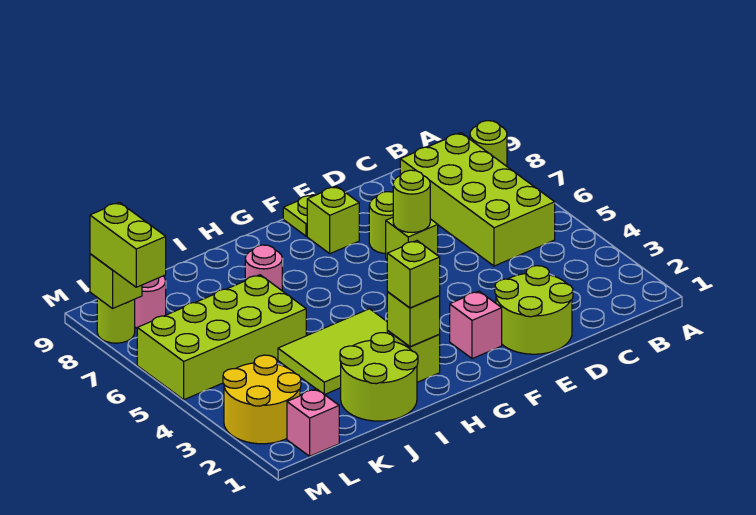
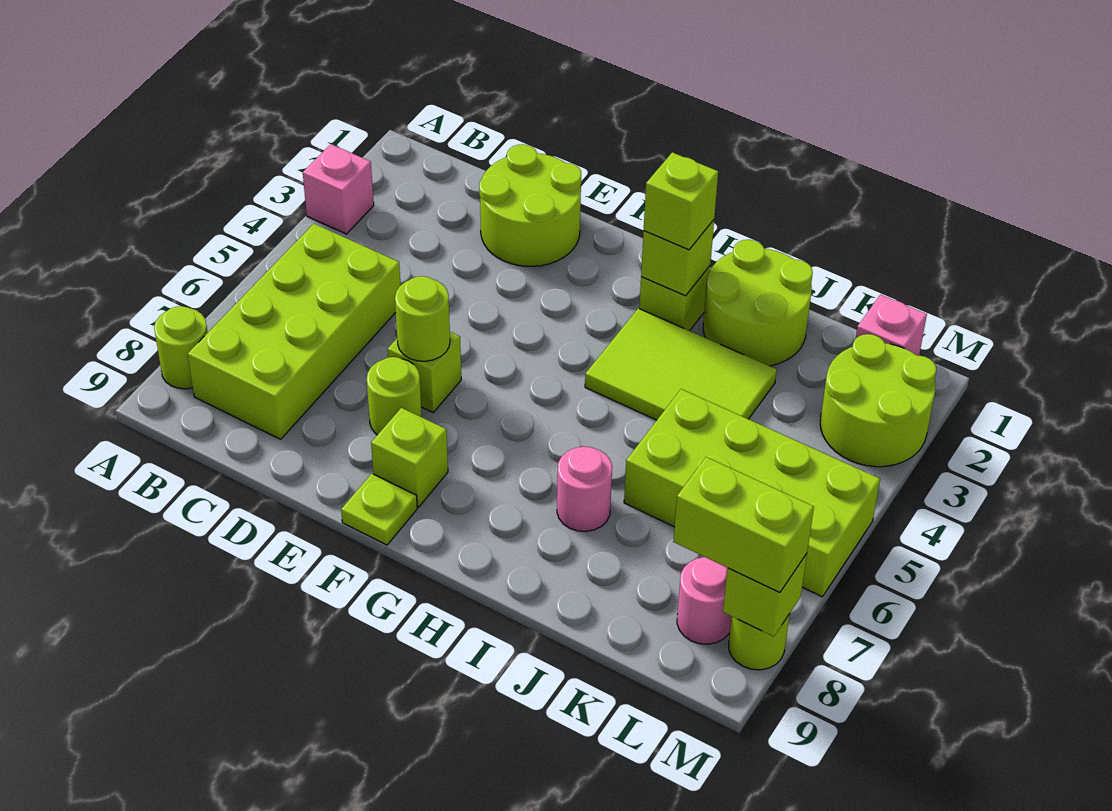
pink 1x1 brick [450,291,502,359] -> pink 1x1 brick moved to [303,144,374,234]
yellow 2x2 round brick [223,355,301,444] -> lime 2x2 round brick [820,334,936,467]
lime 1x2 brick [90,202,166,287] -> lime 1x2 brick turned to [673,457,814,592]

